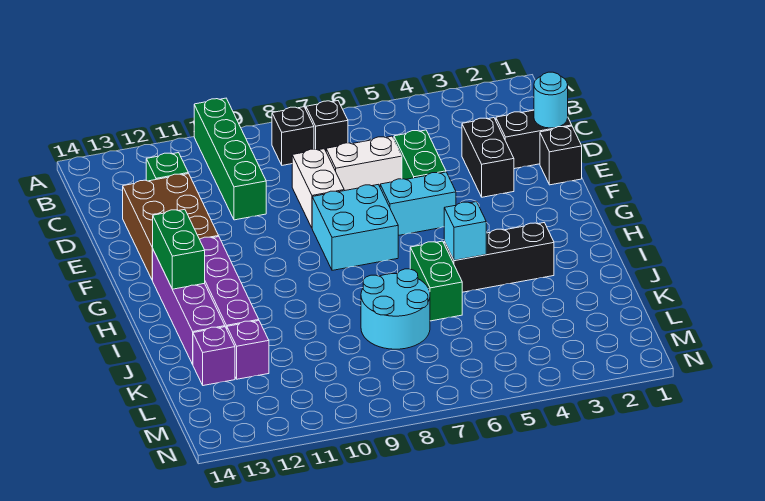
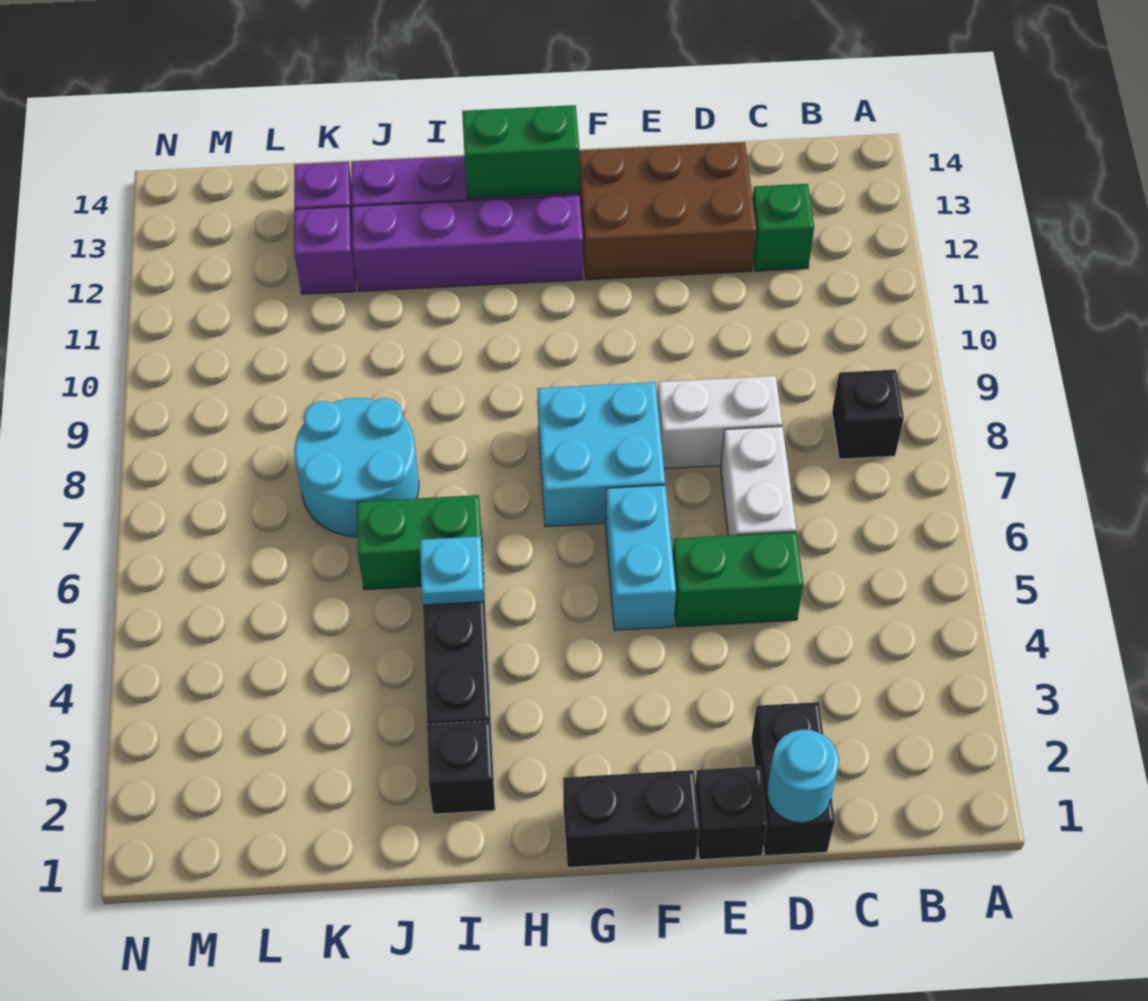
green 1x4 brick [194,98,266,220] -> none
black 1x1 brick [306,101,348,151] -> black 1x1 brick moved to [427,721,495,814]
black 1x2 brick [462,118,514,197] -> black 1x2 brick moved to [563,770,700,868]
cyan 1x1 brick [444,202,486,260] -> cyan 1x1 plate [420,536,484,605]

